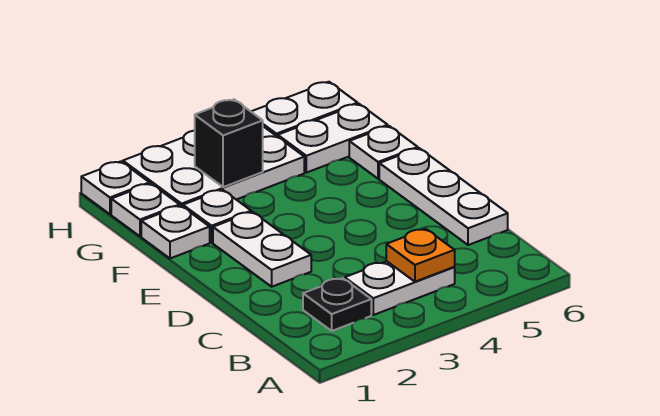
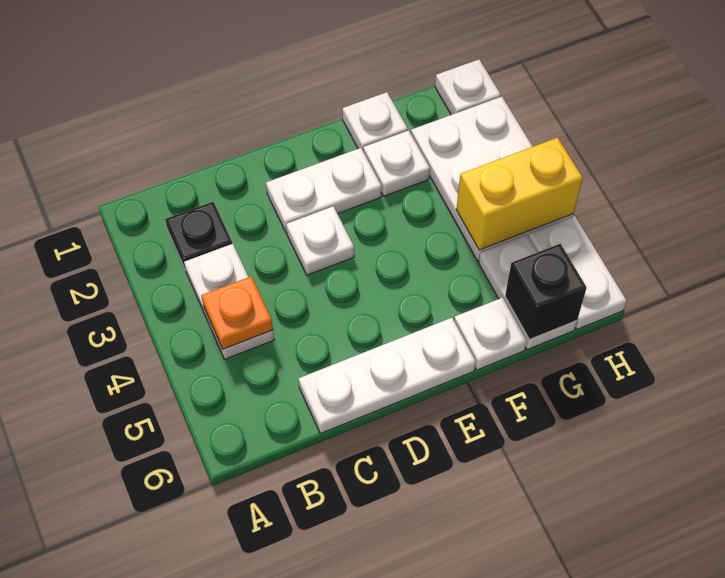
white 1x1 plate [111,184,180,236] -> white 1x1 plate moved to [286,206,354,275]
black 1x1 brick [195,100,263,187] -> black 1x1 brick moved to [505,244,587,339]
none -> yellow 1x2 brick [456,138,583,250]

